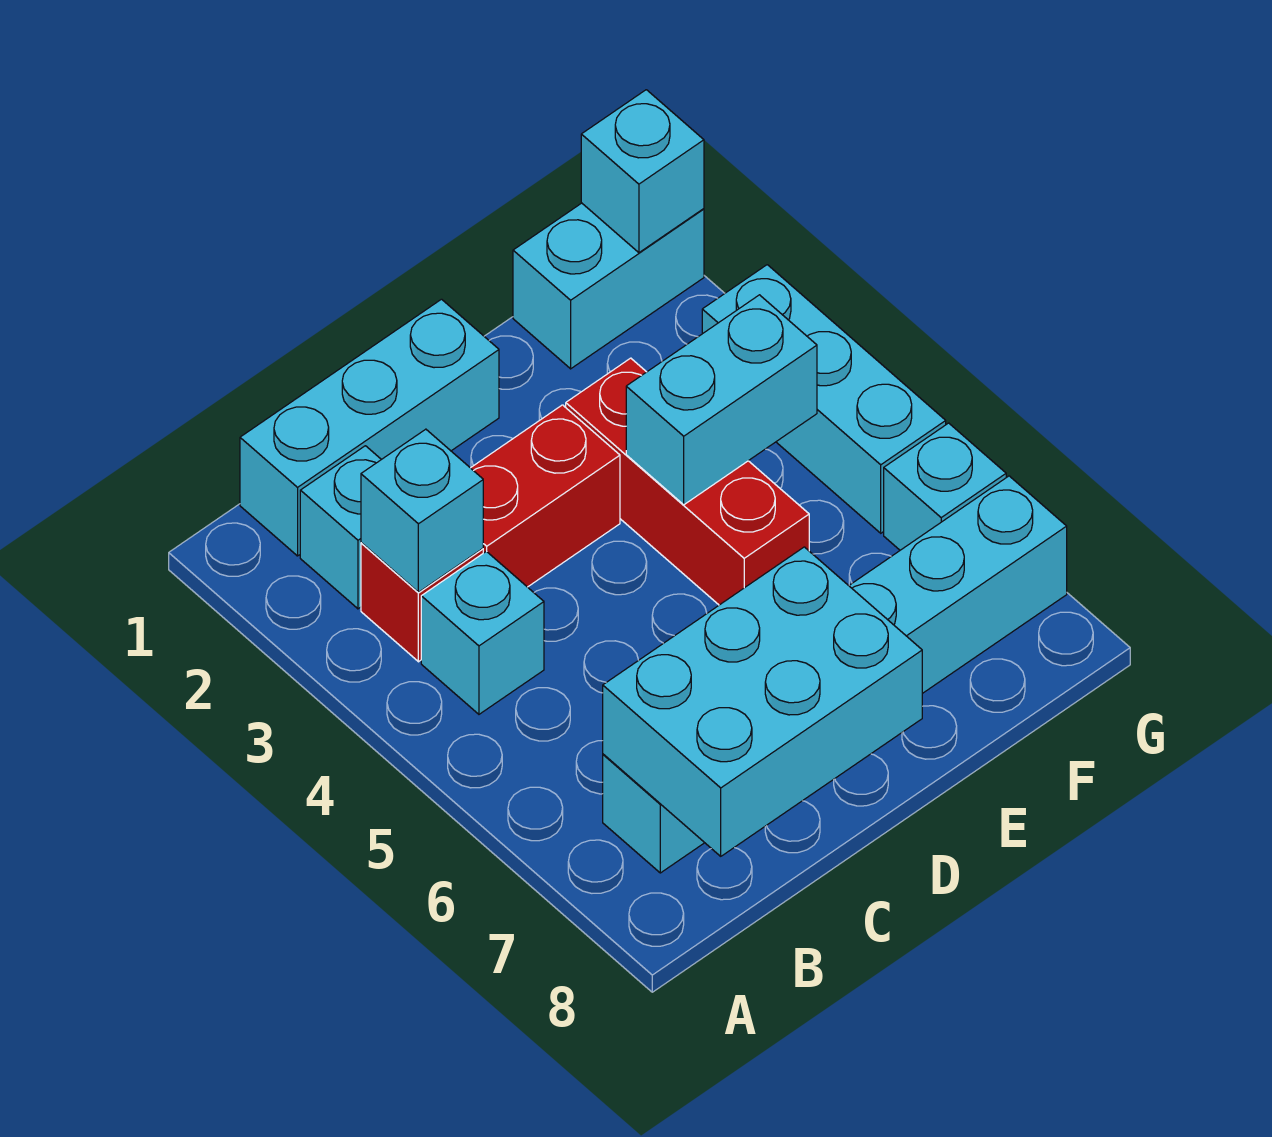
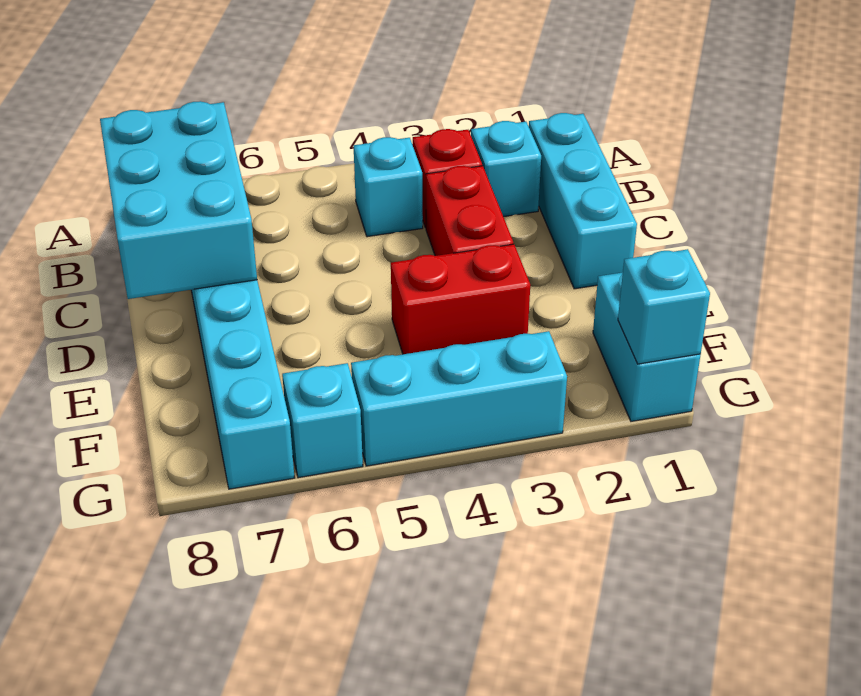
cyan 1x1 brick [361,429,483,592] -> none
red 1x3 brick [566,358,809,605] -> red 1x2 brick [391,244,530,354]
cyan 1x2 brick [626,295,817,505] -> none

